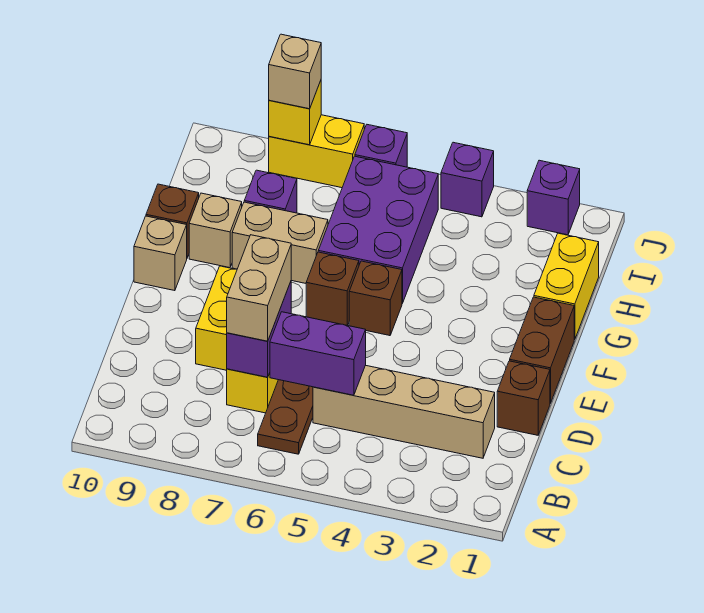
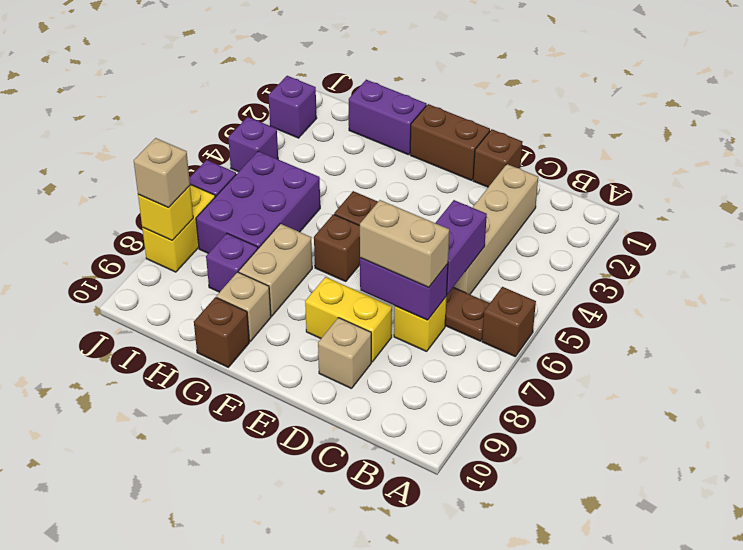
none -> brown 1x1 brick [482,287,536,356]
tan 1x1 brick [134,216,187,291] -> tan 1x1 brick moved to [318,318,371,389]
yellow 1x2 brick [534,233,599,340] -> purple 1x2 brick [349,80,427,155]
purple 2x3 brick [318,156,438,303] -> purple 2x3 brick turned to [196,151,320,253]

